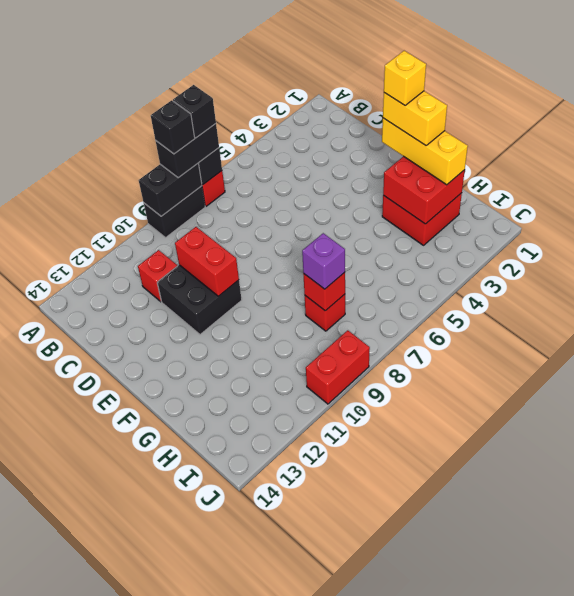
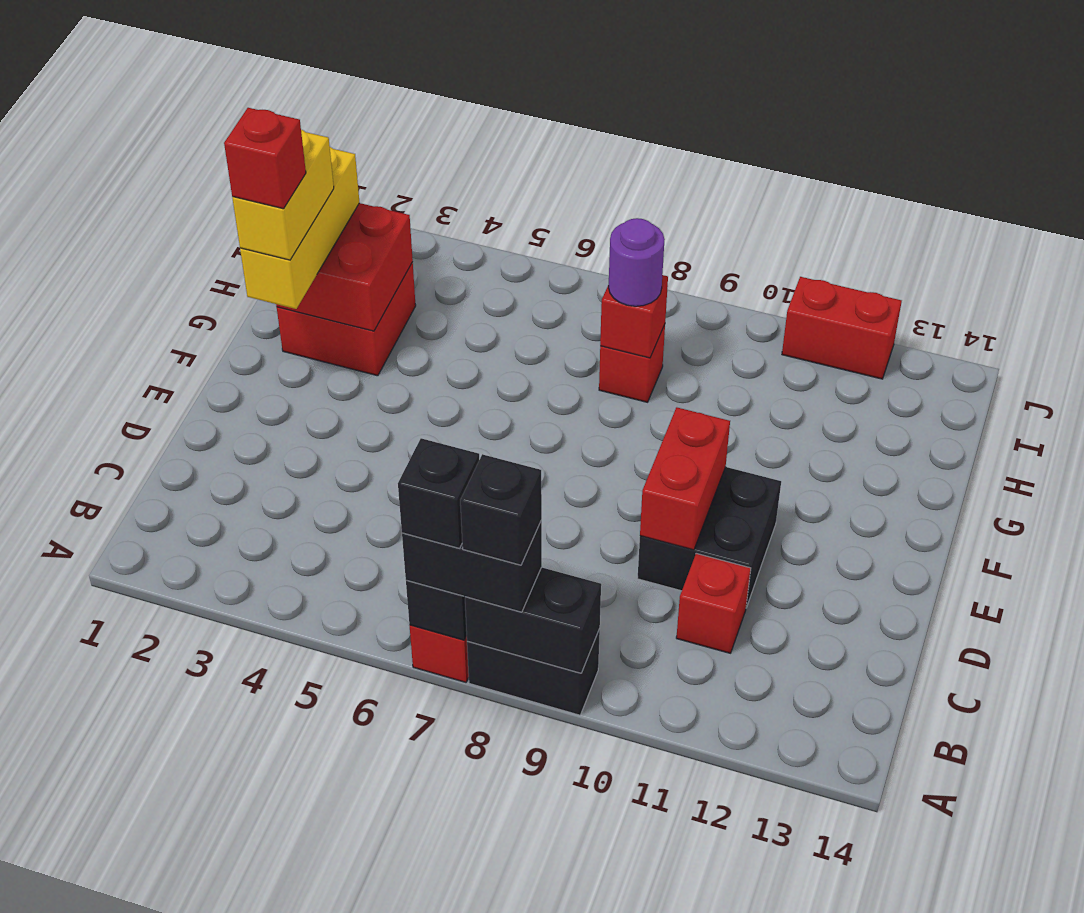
yellow 1x1 brick [384,51,426,105] -> red 1x1 brick [224,108,306,209]
purple 1x1 brick [302,233,345,289] -> purple 1x1 round brick [609,218,665,306]
red 1x2 brick [306,330,370,404] -> red 1x2 brick moved to [782,277,902,379]

